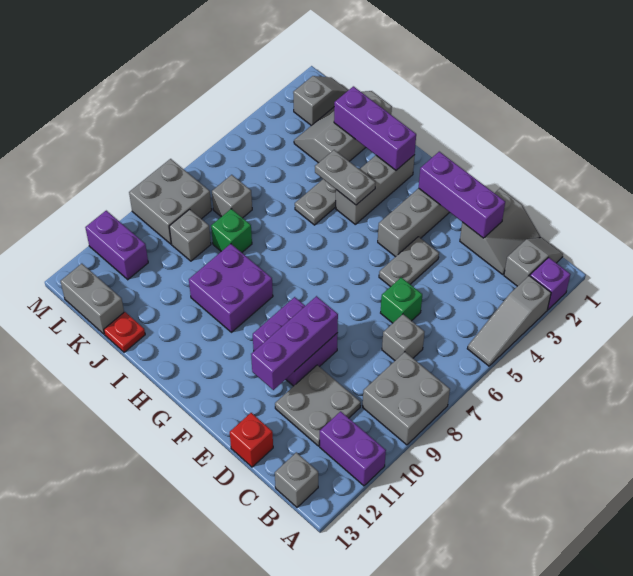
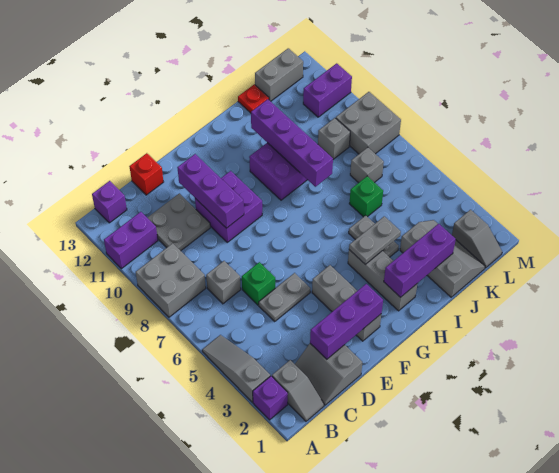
grey 1x1 brick [275,452,318,507] -> purple 1x1 brick [92,181,127,223]
grey 1x2 plate [379,237,439,287] -> grey 1x2 plate turned to [259,273,310,321]
none -> purple 1x4 brick [251,99,333,187]
green 1x1 brick [211,209,252,253] -> green 1x1 brick moved to [349,176,383,217]

